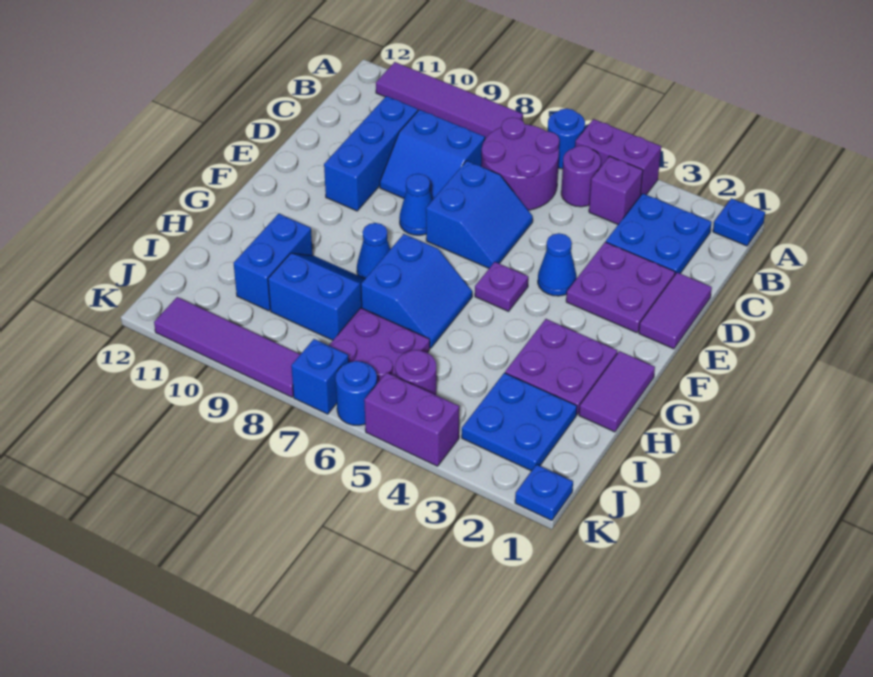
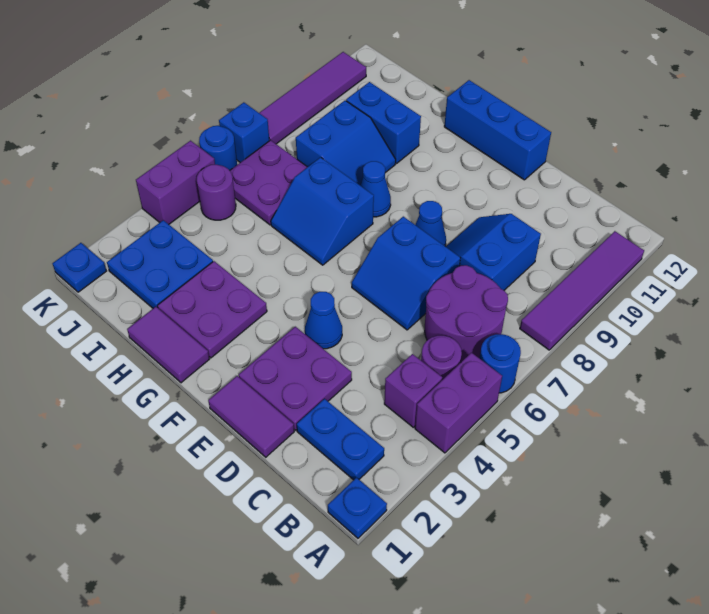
blue 2x2 plate [606,193,712,274] -> blue 1x2 plate [297,399,384,480]
blue 1x3 brick [324,96,418,211] -> blue 1x3 brick moved to [444,80,551,180]
purple 1x1 plate [475,262,528,311] -> none

